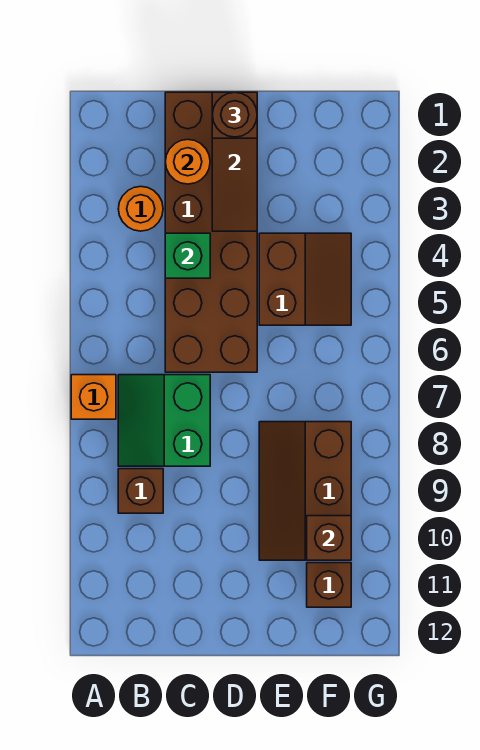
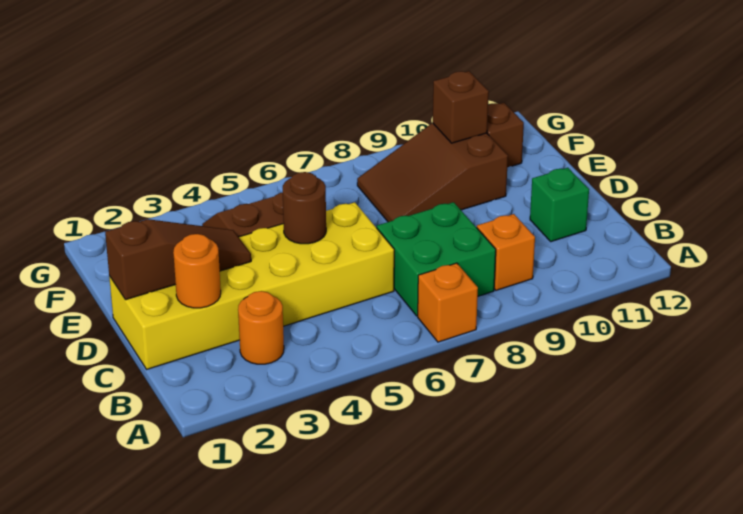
green 2x2 slope [118,375,210,466] -> green 2x2 brick [377,202,496,316]
brown 1x1 brick [118,469,163,513] -> orange 1x1 brick [477,214,535,290]
brown 2x6 brick [165,92,257,372] -> yellow 2x6 brick [109,202,394,369]
green 1x1 brick [165,233,210,278] -> green 1x1 brick moved to [530,168,589,242]
brown 1x1 round brick [212,92,257,137] -> brown 1x1 round brick moved to [283,172,326,244]
brown 2x3 slope [259,422,351,560] -> brown 2x3 slope turned to [357,123,508,222]

